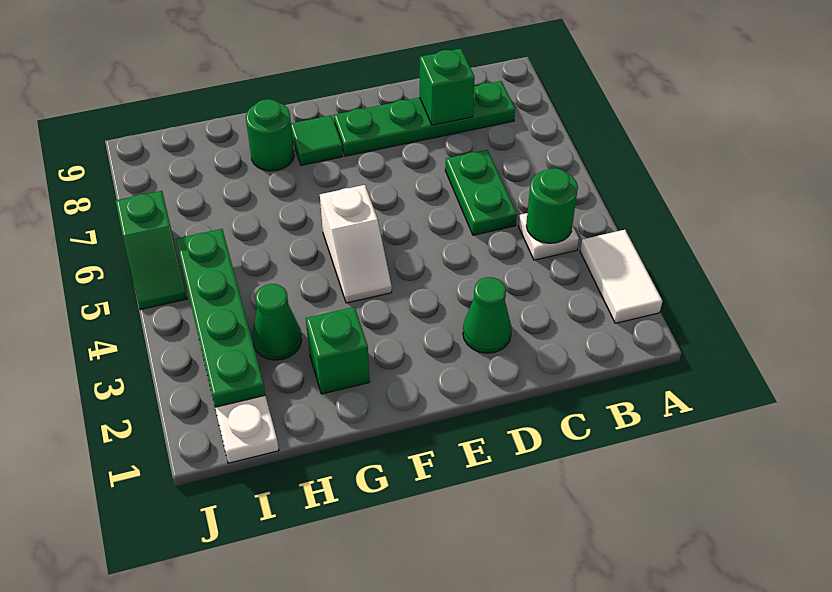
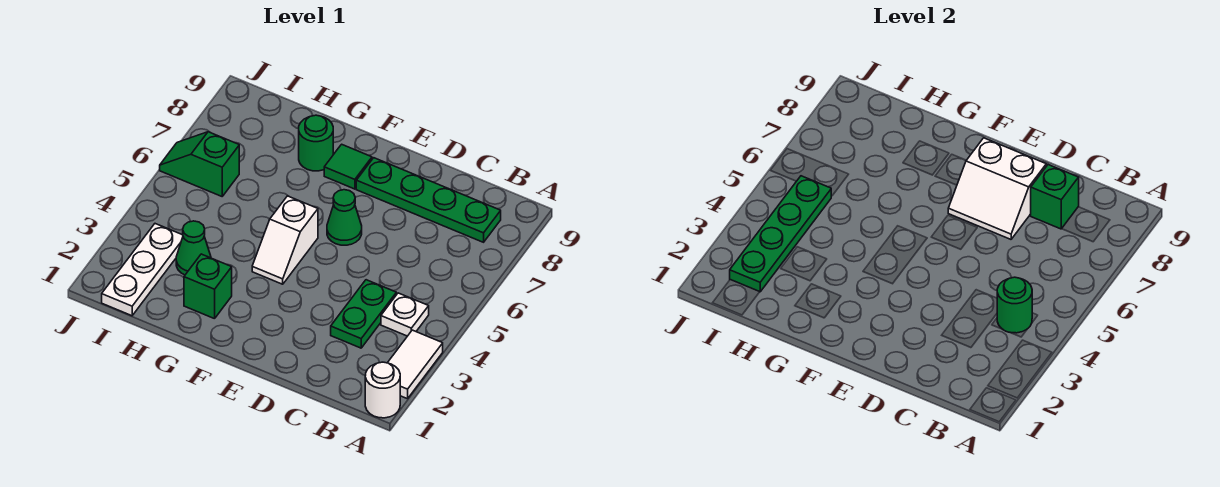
none -> white 1x1 round brick [365,362,400,418]
green 1x2 plate [445,150,517,235] -> green 1x2 plate moved to [331,280,396,348]
green 1x1 cone [463,277,512,353] -> green 1x1 cone moved to [327,190,362,245]
none -> white 2x2 slope [948,138,1046,239]
green 1x2 slope [116,191,187,310] -> green 1x2 slope turned to [160,132,239,196]

